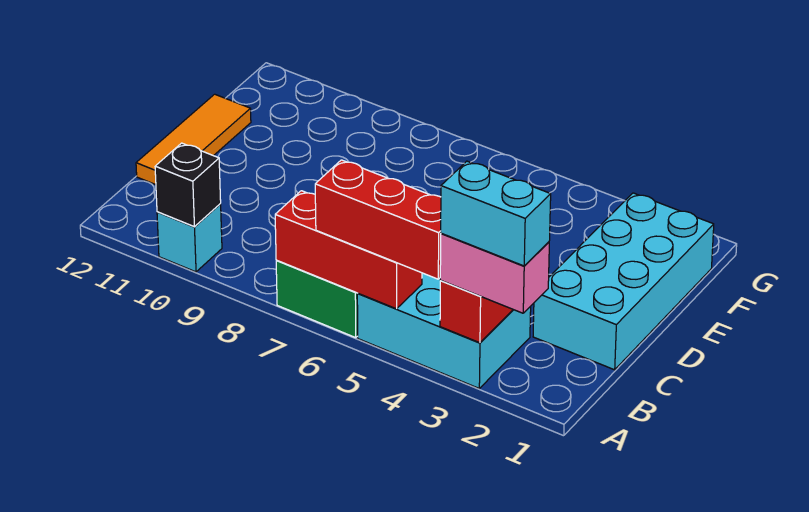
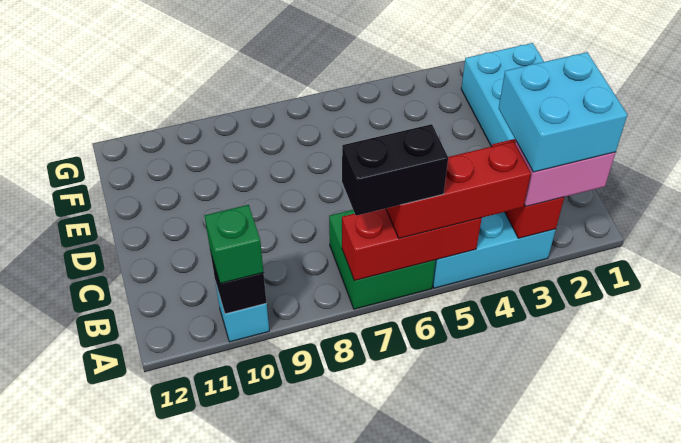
cyan 1x2 brick [441,161,551,266] -> cyan 2x2 brick [499,52,627,172]
none -> black 1x2 brick [342,124,448,216]
none -> green 1x1 brick [205,205,264,284]
orange 1x3 tile [136,94,251,185] -> none

